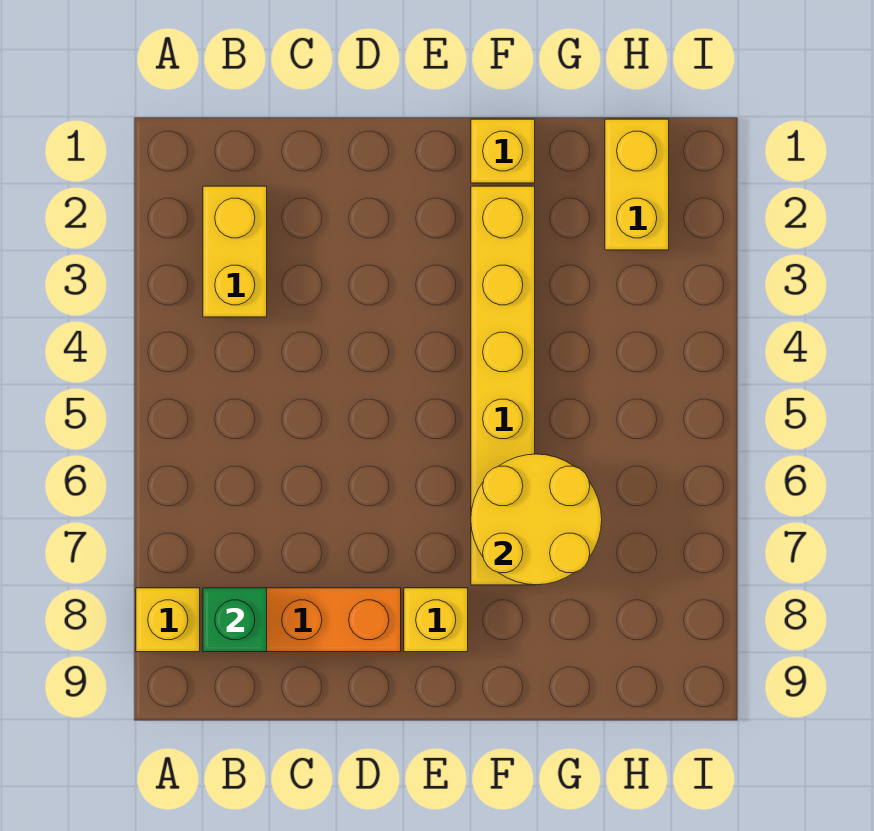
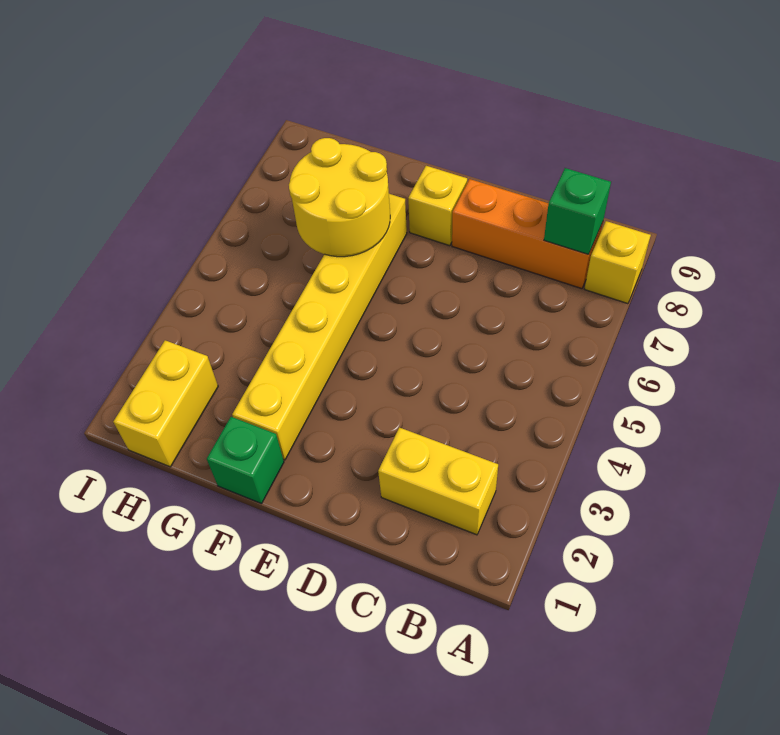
yellow 1x2 brick [203,186,267,317] -> yellow 1x2 brick turned to [378,427,498,535]
yellow 1x1 brick [471,119,535,183] -> green 1x1 brick [207,417,284,504]

